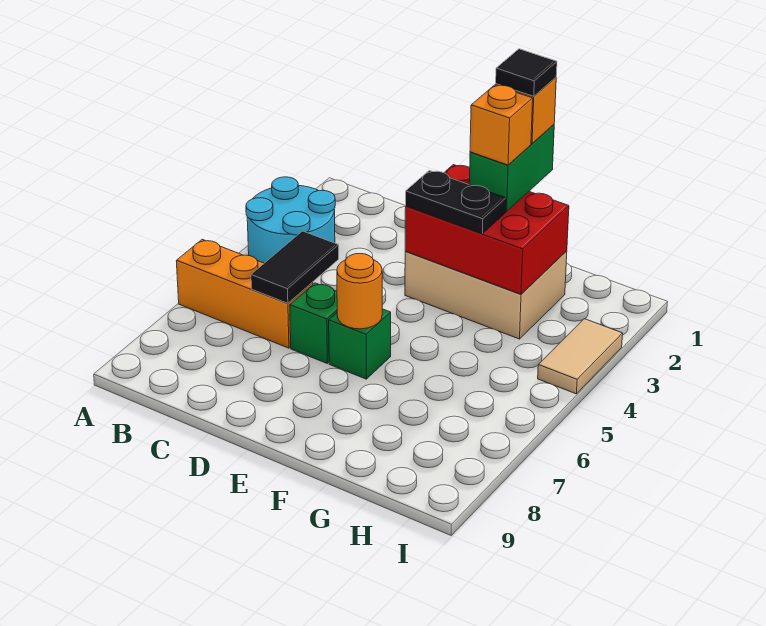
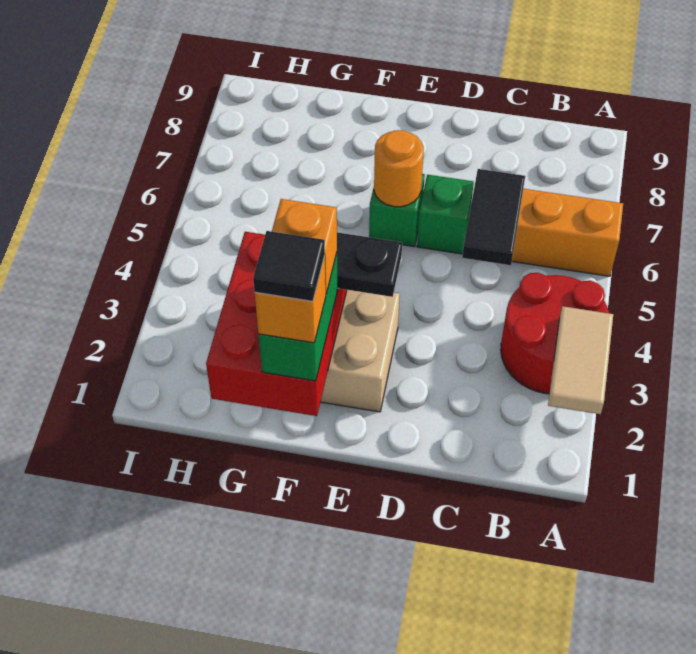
cyan 2x2 round brick [246,177,335,263] -> red 2x2 round brick [501,273,609,394]
red 2x3 brick [405,165,569,294] -> red 2x3 brick turned to [206,232,347,416]
tan 1x2 tile [538,319,623,394] -> tan 1x2 tile moved to [548,306,613,414]

